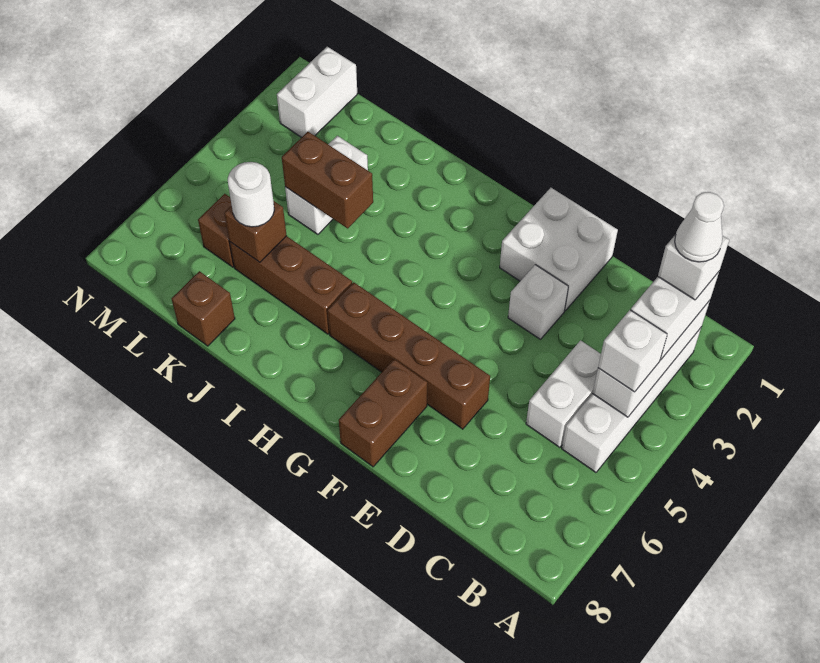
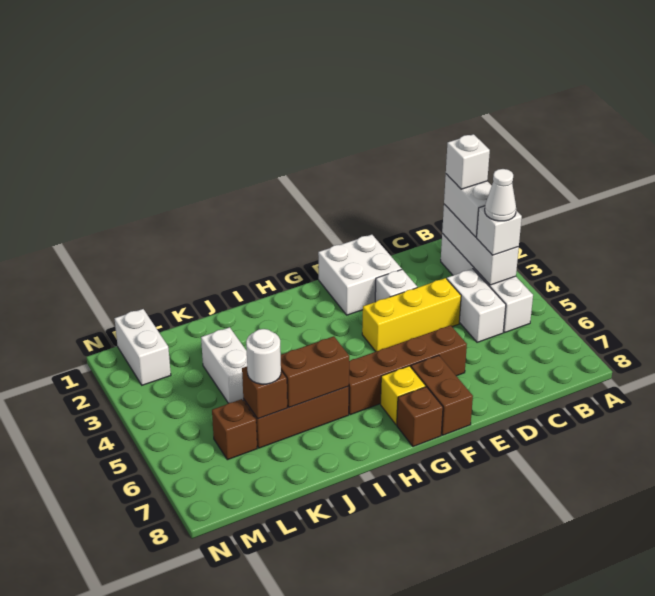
white 1x1 cone [675,192,724,262] -> white 1x1 cone moved to [485,169,516,221]
none -> yellow 1x3 brick [362,278,461,351]
none -> yellow 1x1 brick [381,366,426,425]
brown 1x2 brick [282,132,373,228] -> brown 1x2 brick moved to [281,336,349,408]
brown 1x1 brick [171,271,235,346] -> brown 1x1 brick moved to [397,387,443,447]

